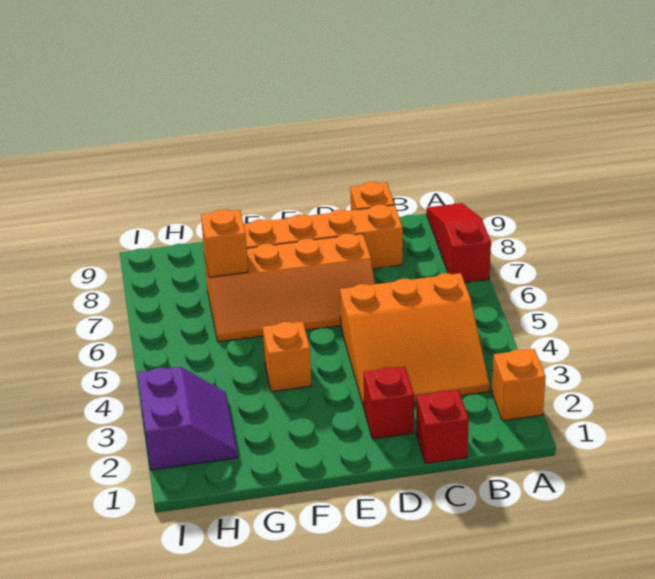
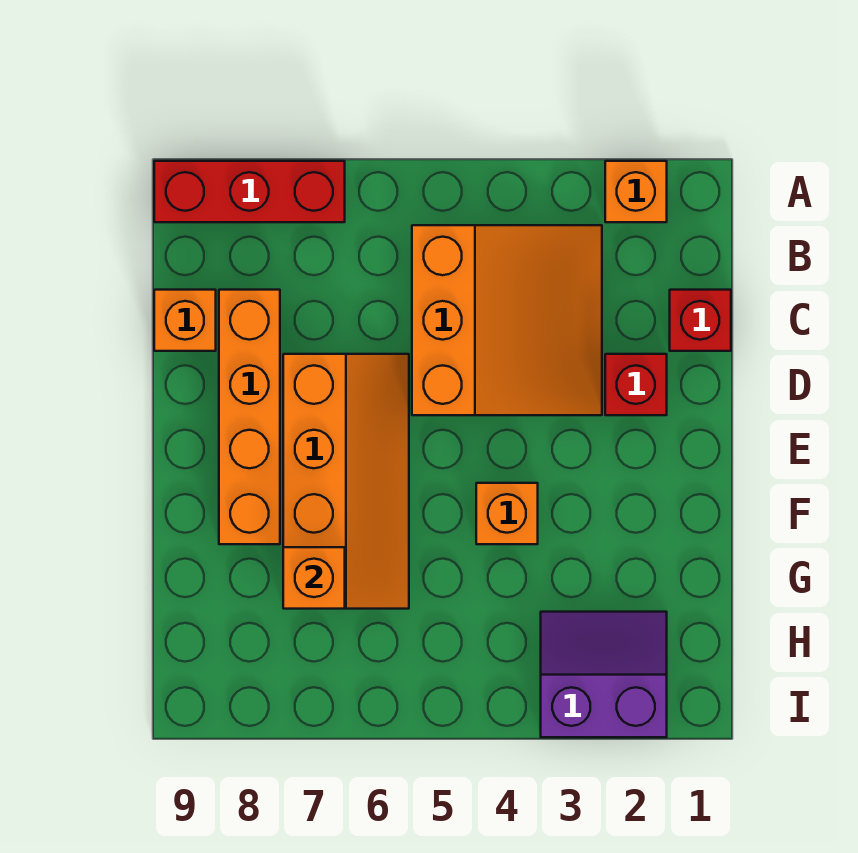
red 1x3 slope [426,203,491,282] -> red 1x3 brick [154,161,345,222]

